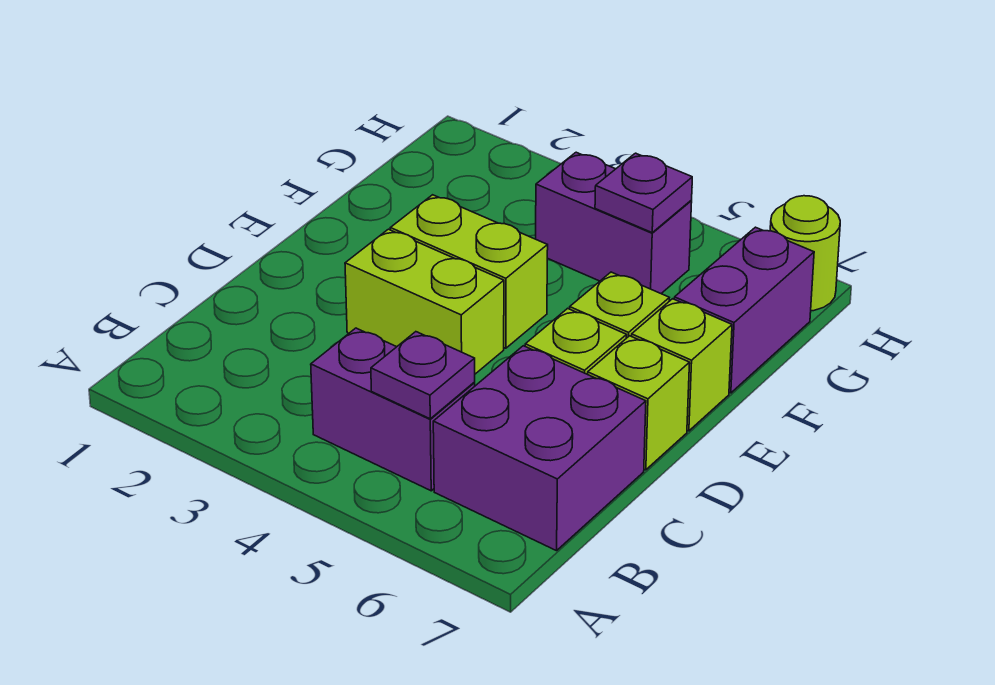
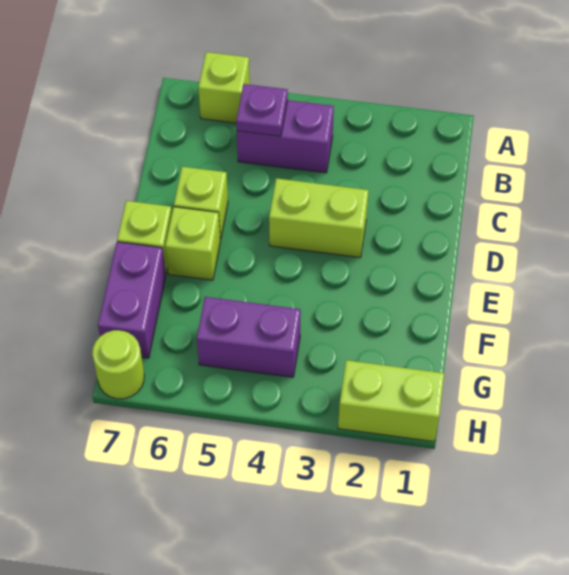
purple 2x2 brick [433,346,646,551] -> none
lime 1x1 brick [588,336,690,470] -> lime 1x1 brick moved to [198,52,250,123]
lime 1x2 brick [390,195,548,348] -> lime 1x2 brick moved to [338,360,444,442]
purple 1x1 plate [595,153,692,232] -> none

